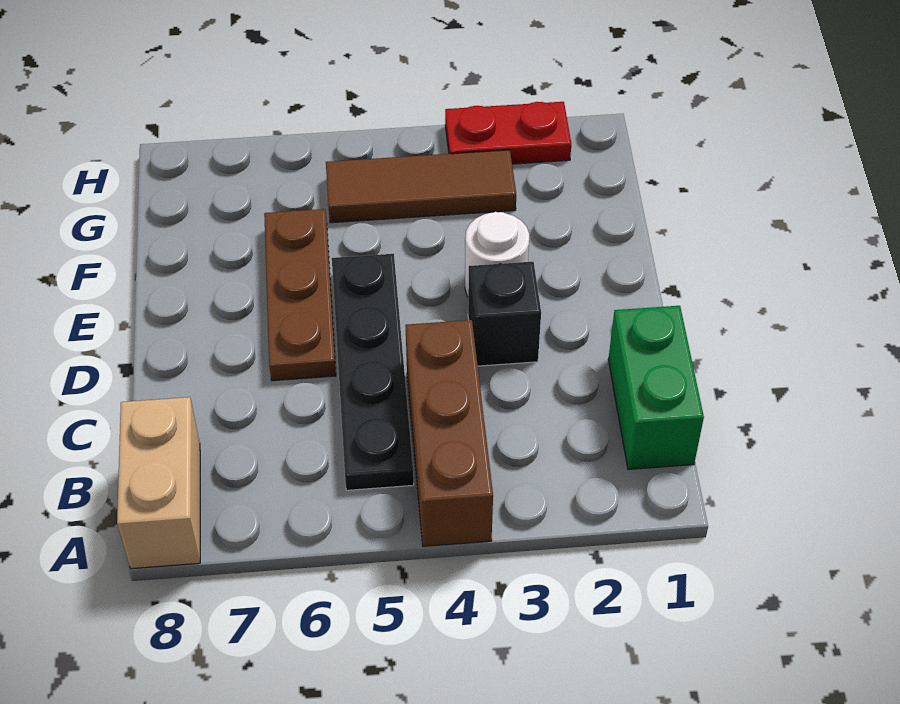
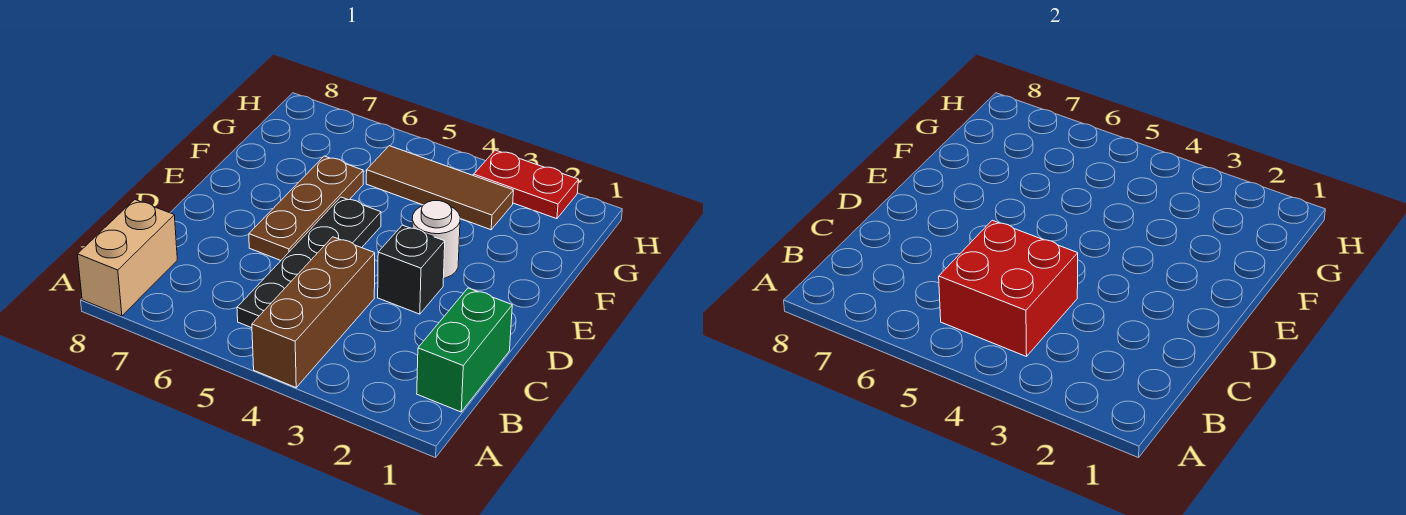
none -> red 2x2 brick [939,220,1078,357]

